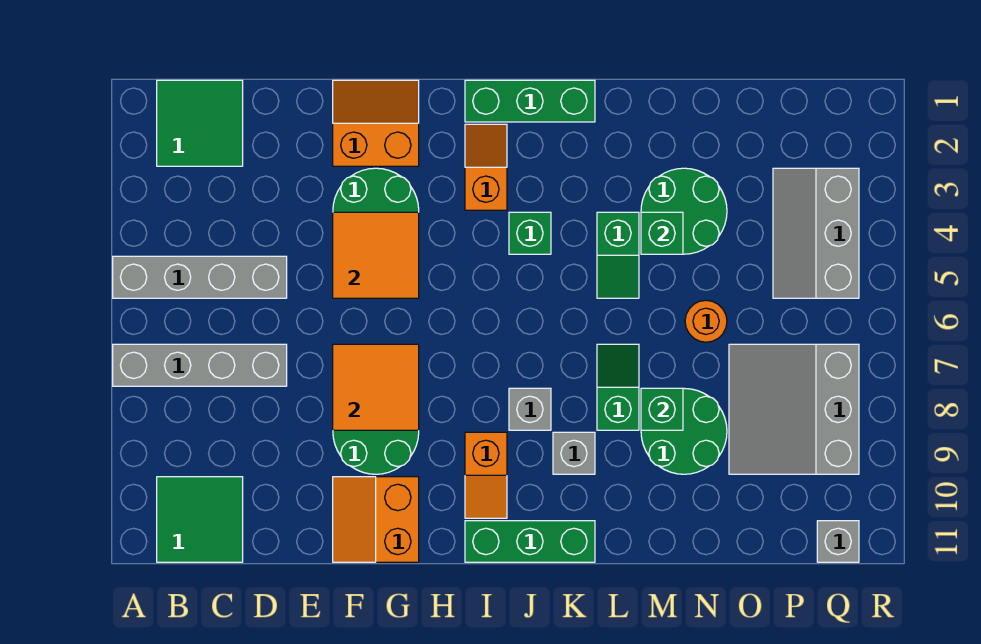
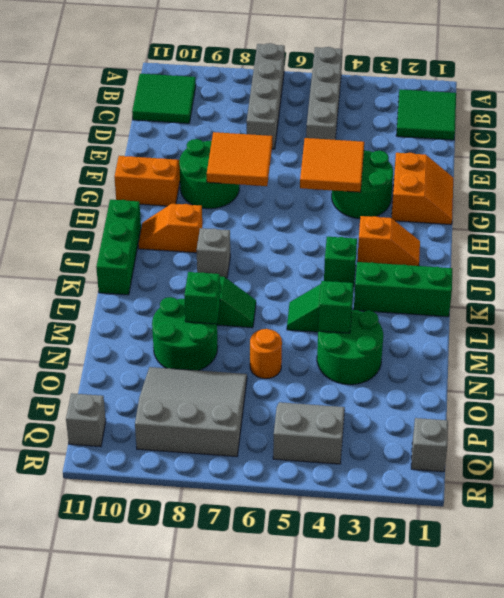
green 1x3 brick [465,80,595,122] -> green 1x3 brick turned to [354,262,453,317]
grey 1x1 brick [553,432,595,474] -> grey 1x1 brick moved to [411,418,448,472]
grey 2x3 slope [773,168,859,298] -> grey 2x2 slope [273,402,345,464]

